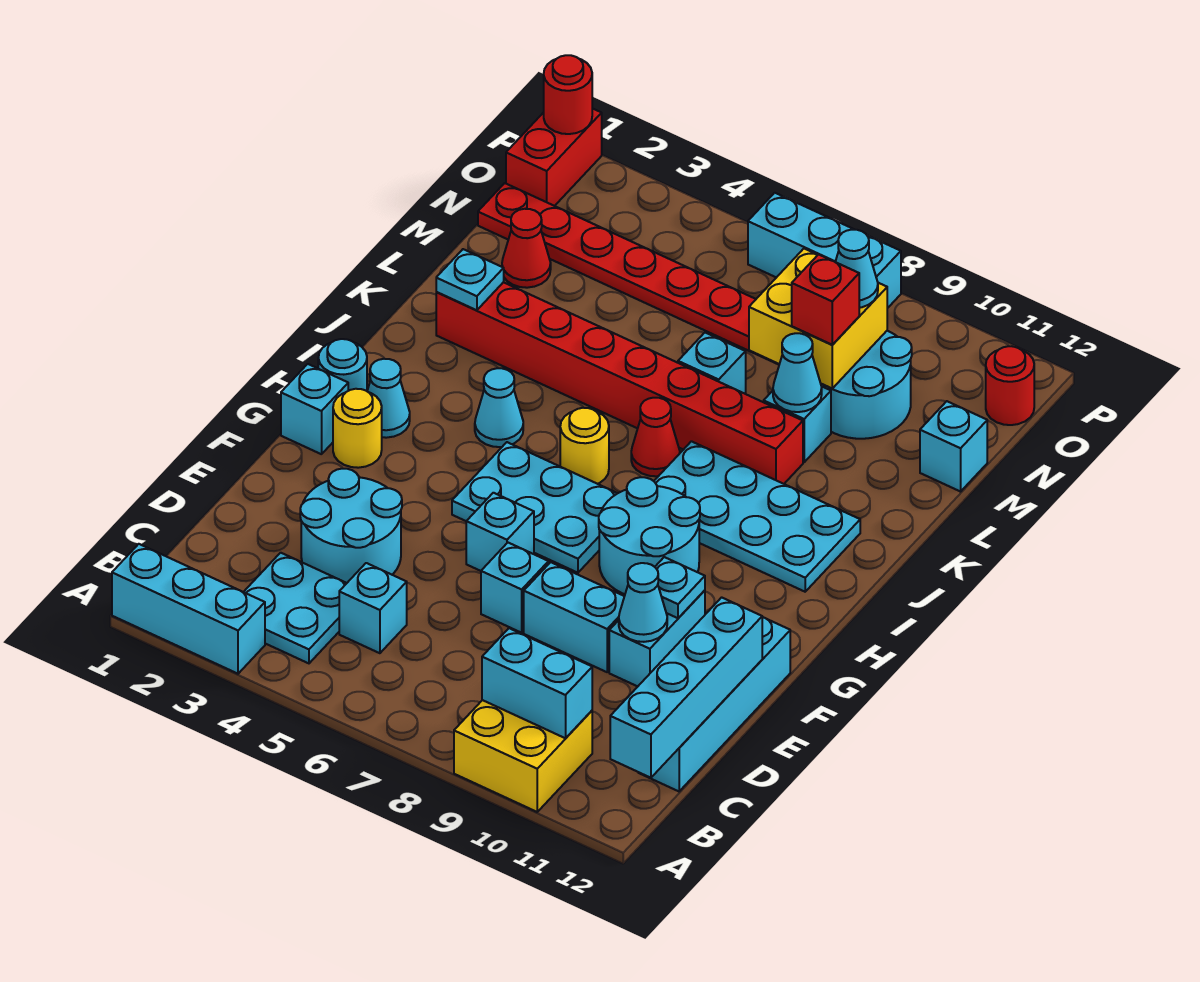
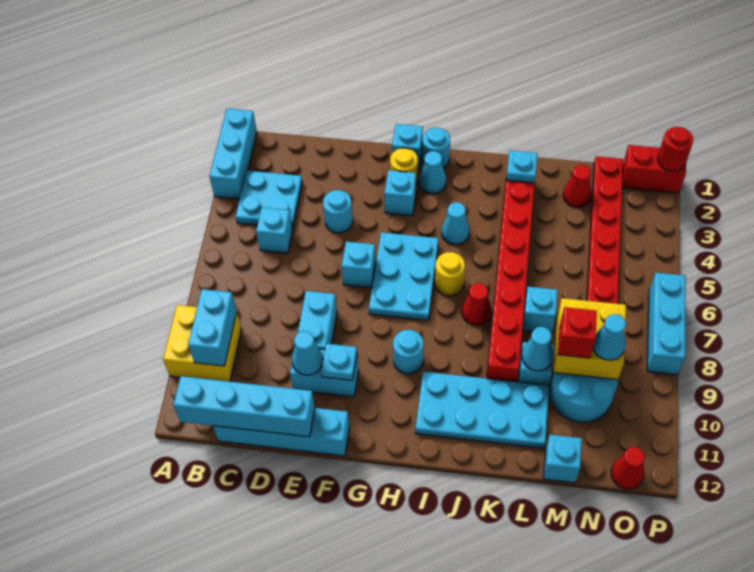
cyan 2x2 round brick [300,469,402,583] -> cyan 1x1 round brick [323,190,353,233]
cyan 1x1 brick [481,543,549,633] -> cyan 1x1 brick moved to [384,170,416,216]
cyan 2x2 round brick [599,477,700,594] -> cyan 1x1 round brick [393,330,423,374]
cyan 2x4 plate [654,441,860,592] -> cyan 2x4 plate turned to [415,372,549,448]
red 1x1 round brick [986,346,1034,425] -> red 1x1 cone [611,447,645,489]

